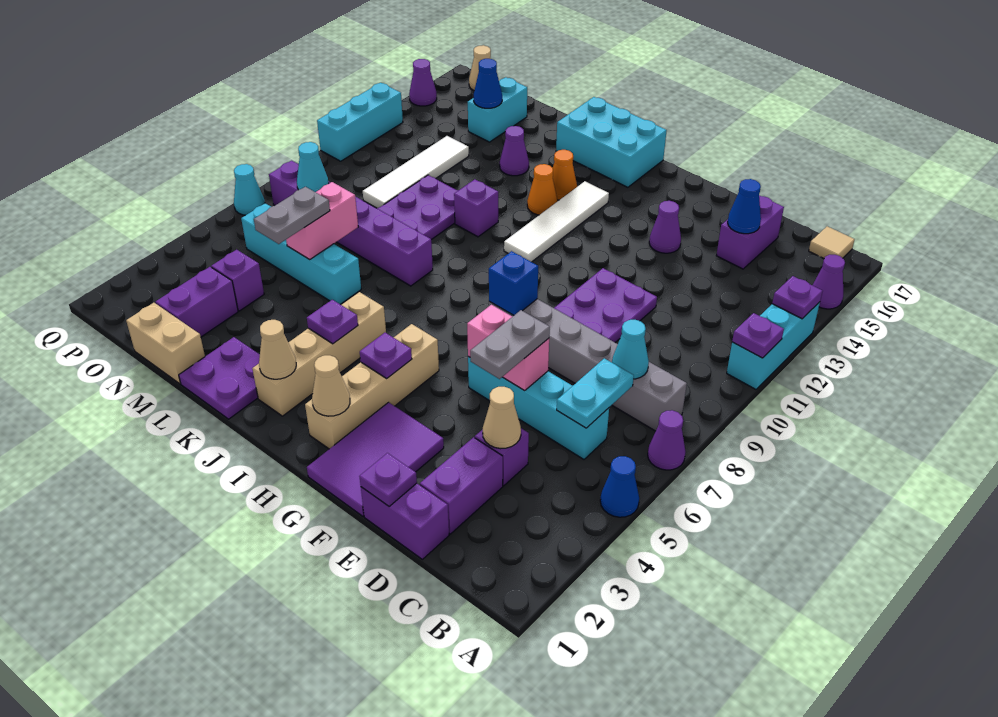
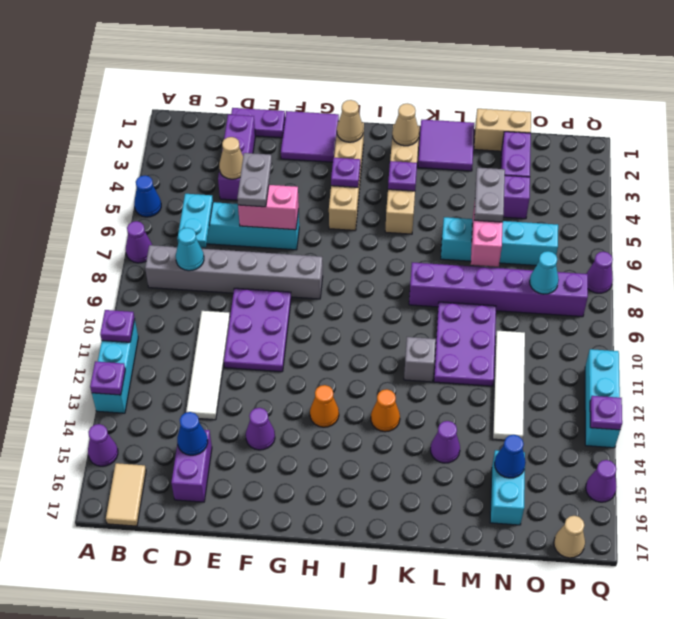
tan 1x1 tile [809,226,855,258] -> tan 1x2 tile [106,463,146,526]
purple 1x2 brick [361,483,449,559] -> purple 1x2 plate [231,108,285,138]
purple 1x1 plate [359,453,417,506] -> purple 1x1 plate moved to [590,396,622,430]
purple 2x3 tile [307,402,444,516] -> purple 2x2 tile [281,111,339,162]
blue 1x1 brick [489,251,538,315] -> none
white 1x4 tile [504,181,609,262] -> white 1x4 tile moved to [186,311,230,420]
cyan 2x3 brick [556,97,667,187] -> none
orange 1x1 cone [553,150,577,200] -> orange 1x1 cone moved to [310,385,339,427]
purple 2x2 plate [179,337,260,419] -> purple 2x2 tile [418,120,474,171]
purple 1x1 brick [454,179,498,237] -> grey 1x1 brick [404,337,436,382]
cyan 1x1 cone [234,164,265,215] -> purple 1x1 cone [586,252,613,293]

